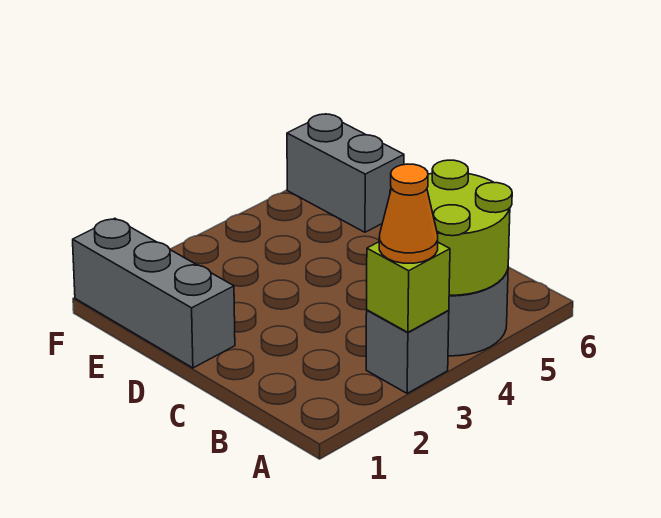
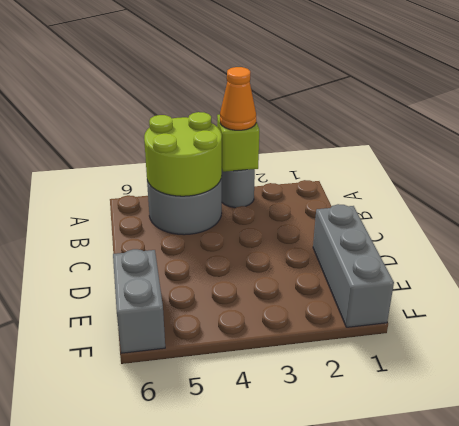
grey 1x1 brick [366,310,449,393] -> grey 1x1 round brick [221,169,255,208]

